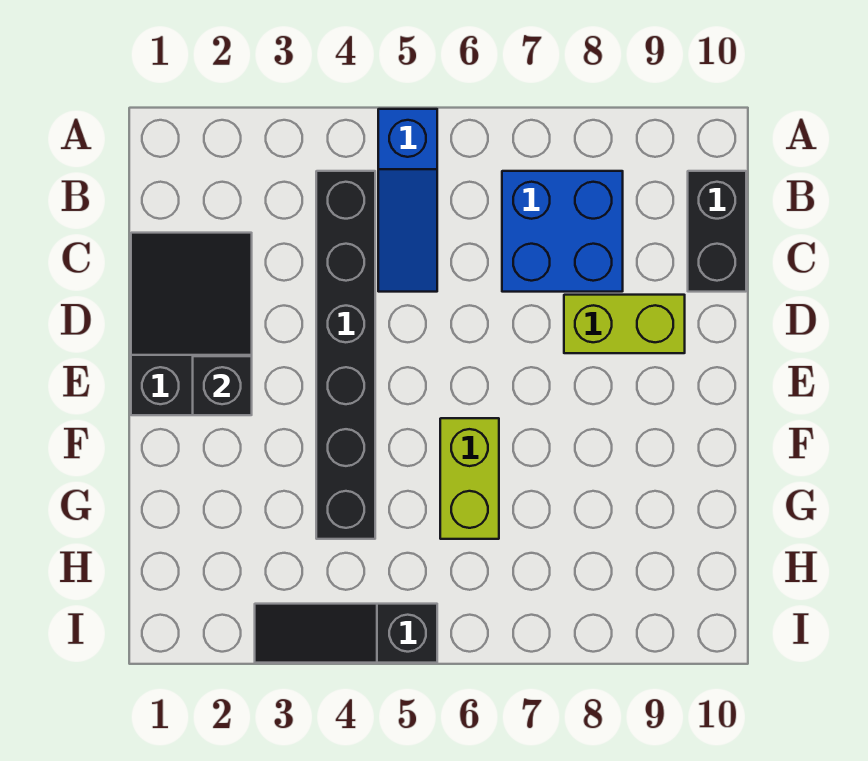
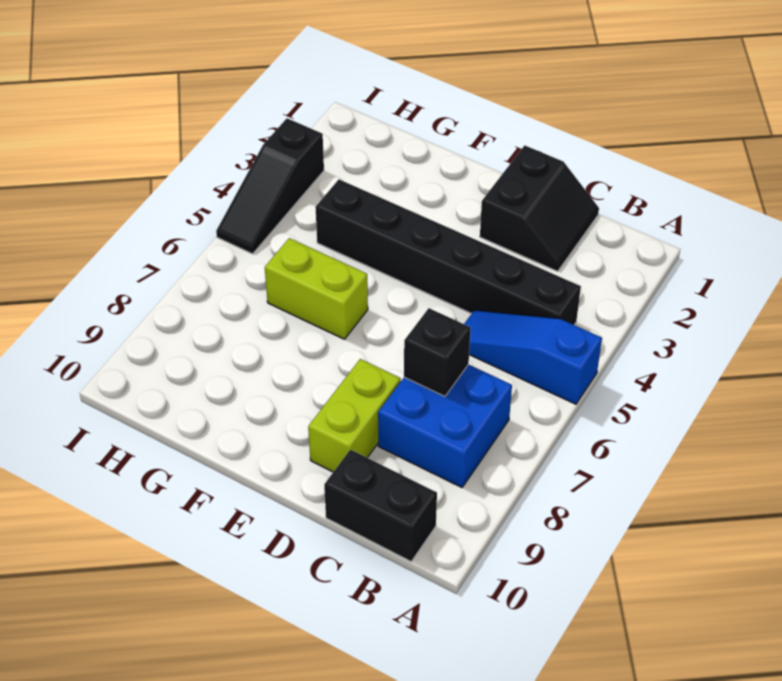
black 2x3 slope [131,233,252,415] -> black 2x2 slope [480,145,599,271]
black 1x1 brick [193,356,252,415] -> black 1x1 brick moved to [404,308,471,396]
black 1x3 slope [255,604,437,663] -> black 1x3 slope turned to [216,118,324,254]

